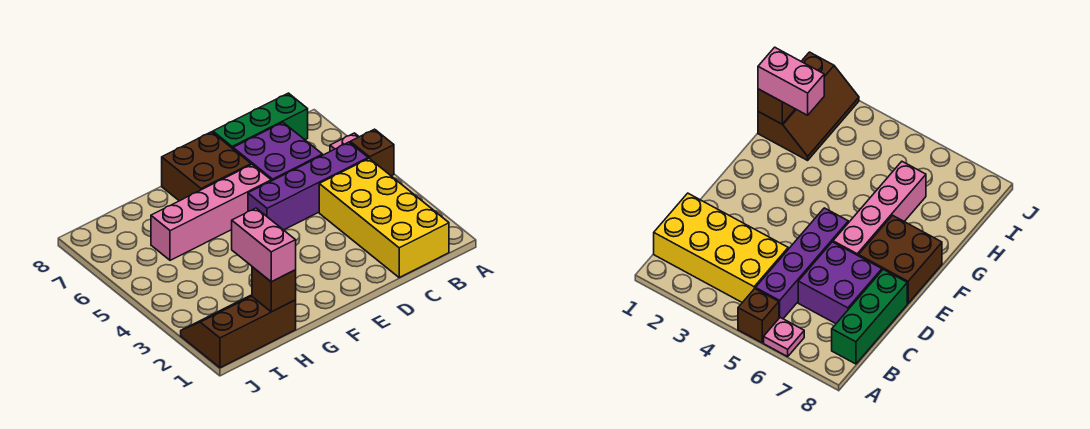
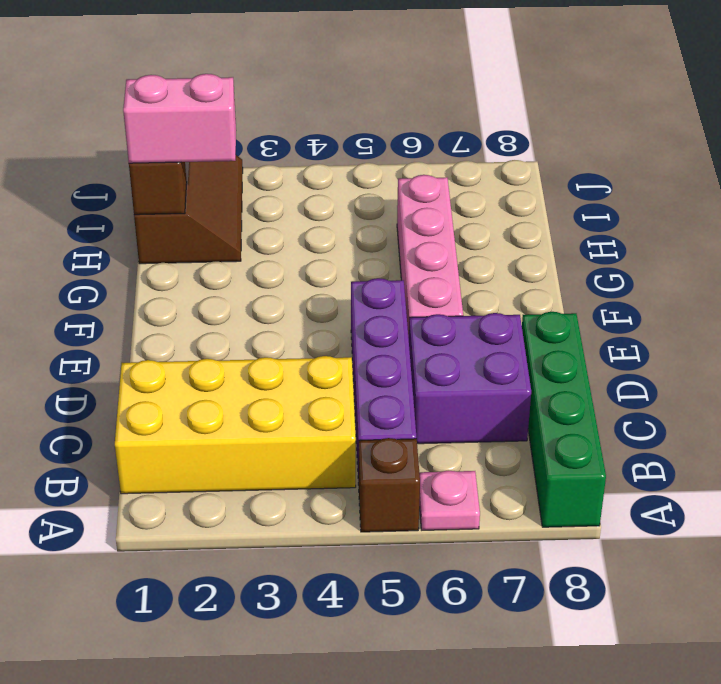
green 1x3 brick [213,93,308,149] -> green 1x4 brick [522,312,606,527]
brown 2x2 brick [162,132,251,201] -> none

